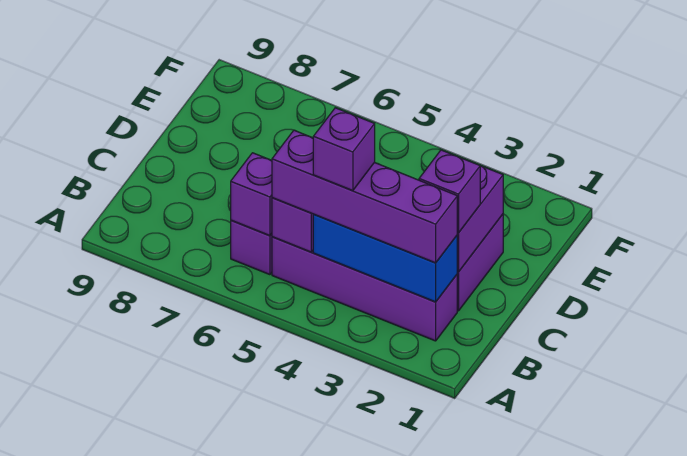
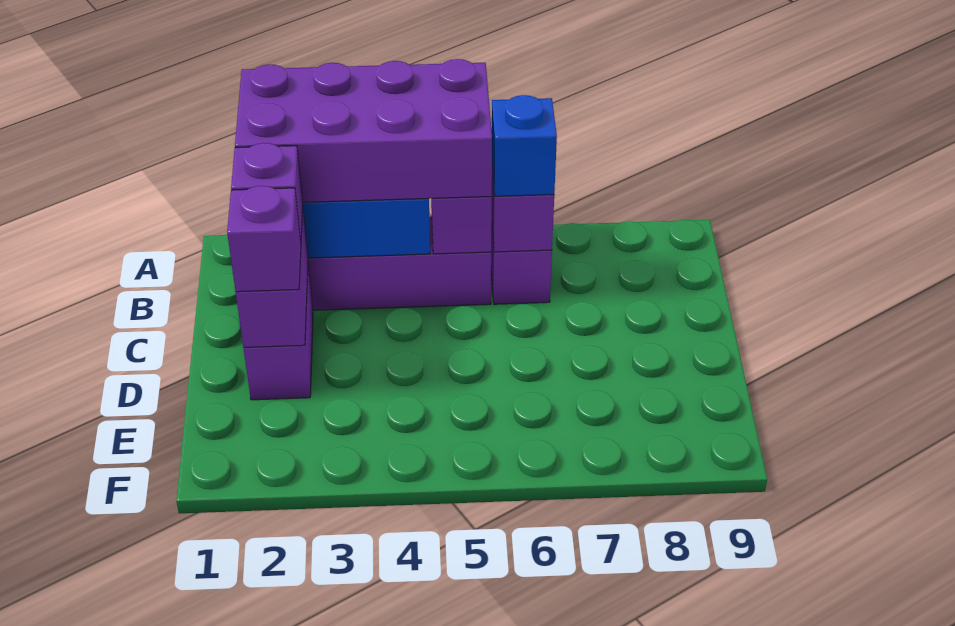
purple 1x4 brick [272,130,457,263] -> purple 2x4 brick [235,59,492,202]
purple 1x1 brick [313,108,375,191] -> purple 1x1 brick moved to [227,186,301,292]
none -> blue 1x1 brick [492,95,557,196]

